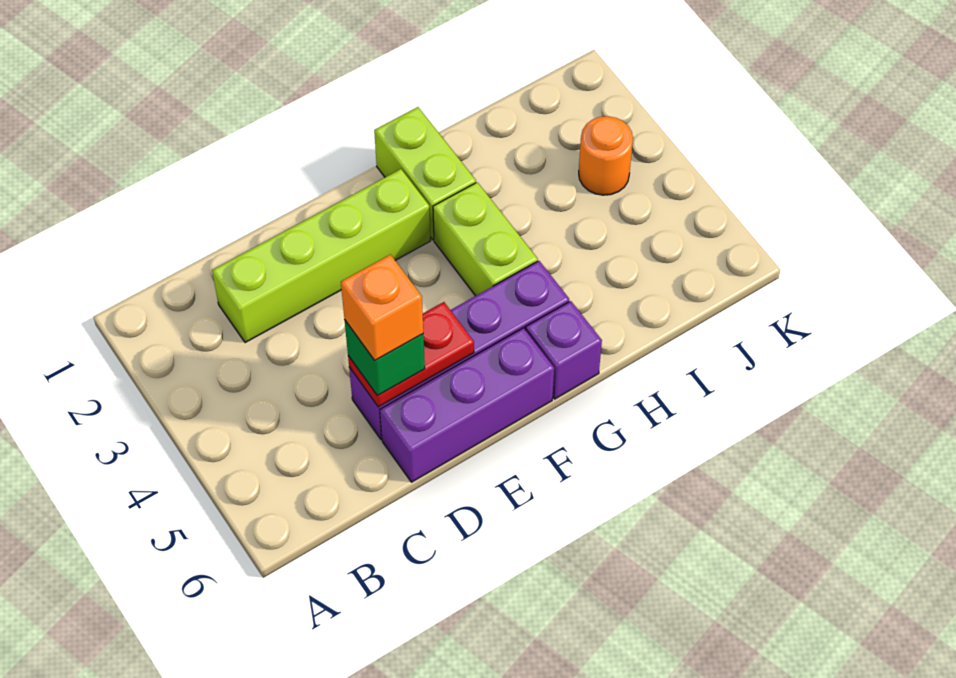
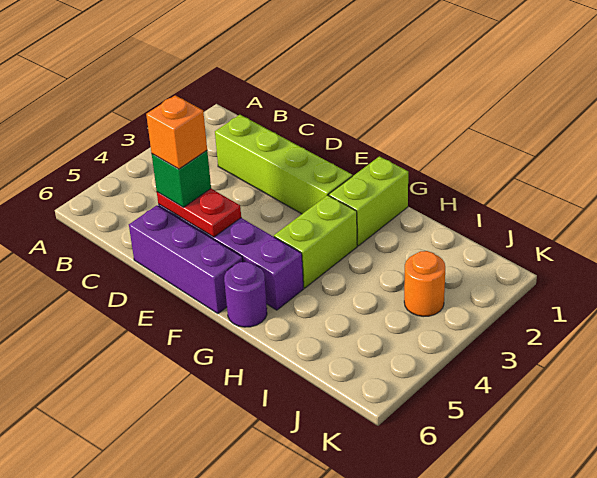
purple 1x1 brick [526,301,602,399] -> purple 1x1 round brick [224,262,267,327]

